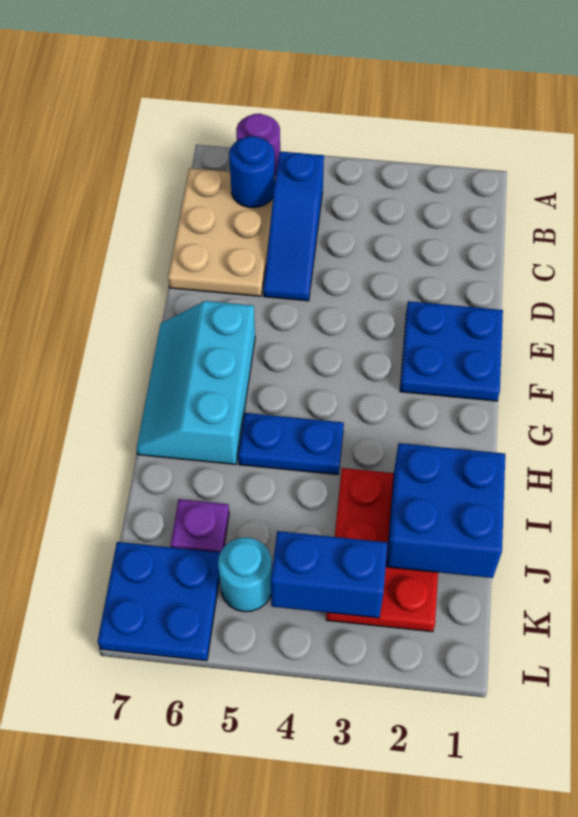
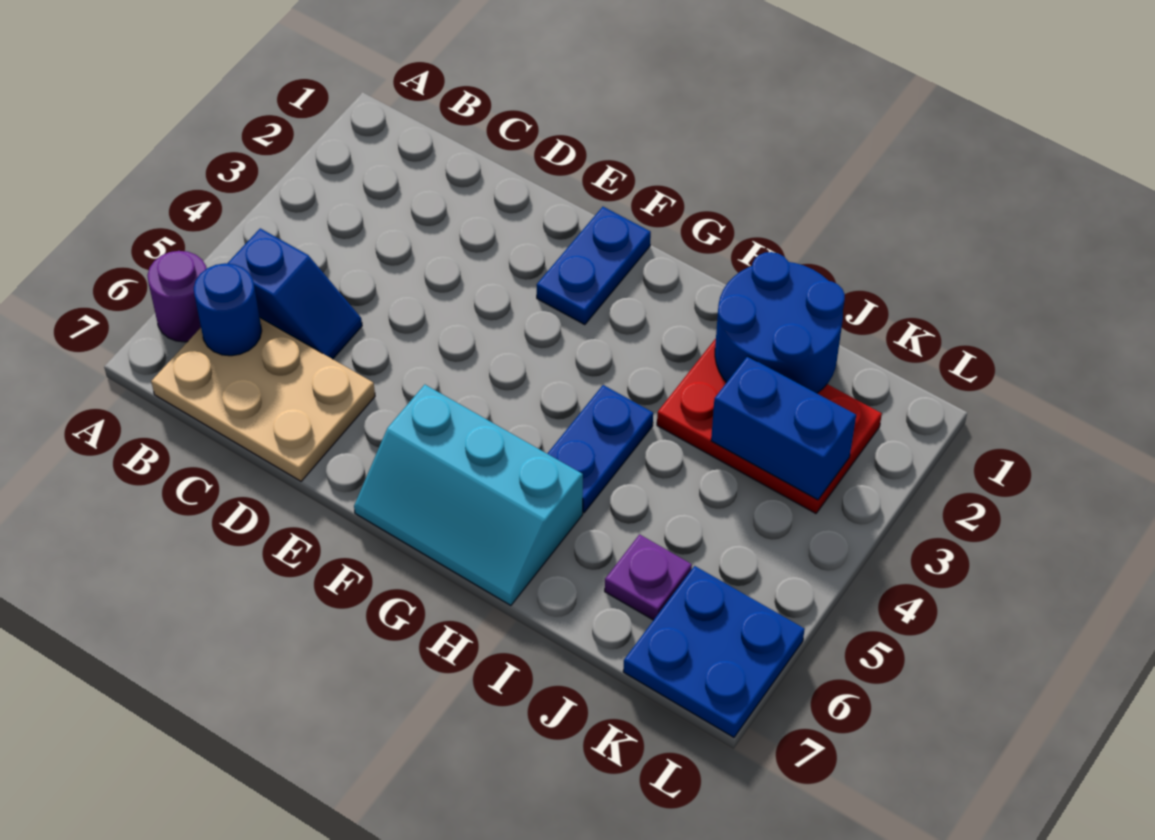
blue 1x3 slope [264,152,324,301] -> blue 1x2 slope [227,228,362,359]
blue 2x2 plate [400,301,503,401] -> blue 1x2 plate [537,207,651,325]
blue 2x2 brick [386,443,505,578] -> blue 2x2 round brick [715,252,845,393]
blue 1x2 brick [271,531,388,618] -> blue 1x2 brick turned to [711,356,856,500]
cyan 1x1 round brick [218,538,272,612] -> none

